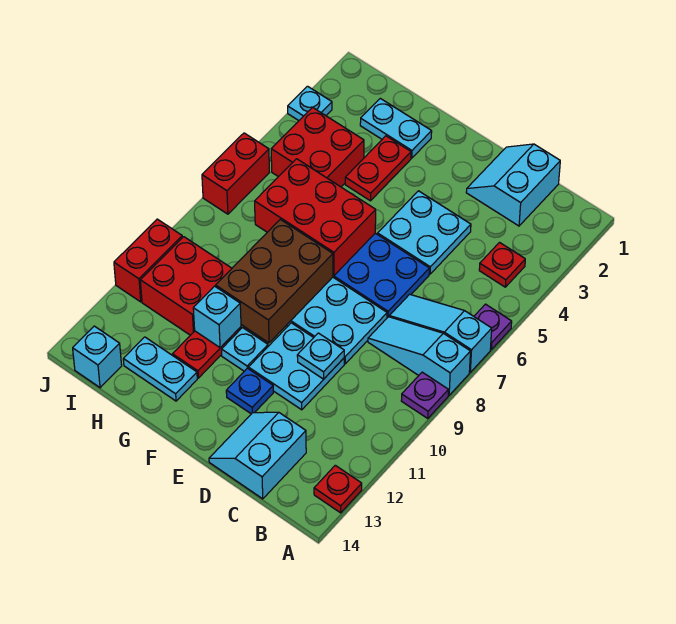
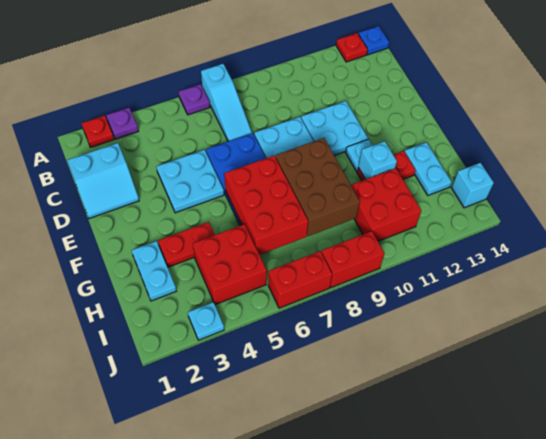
cyan 1x3 slope [368,317,471,395] -> none
purple 1x1 plate [401,372,448,419] -> purple 1x1 plate moved to [106,108,138,139]
red 1x1 plate [479,243,525,287] -> red 1x1 plate moved to [81,116,114,147]
cyan 2x2 slope [209,412,306,499] -> none
cyan 1x1 plate [297,333,344,379] -> none
blue 1x1 plate [226,368,273,414] -> blue 1x1 plate moved to [358,26,389,55]
brown 2x3 brick [216,219,333,343] -> brown 2x3 brick turned to [276,138,360,236]
red 1x2 brick [114,219,182,302] -> red 1x2 brick moved to [321,231,384,288]

